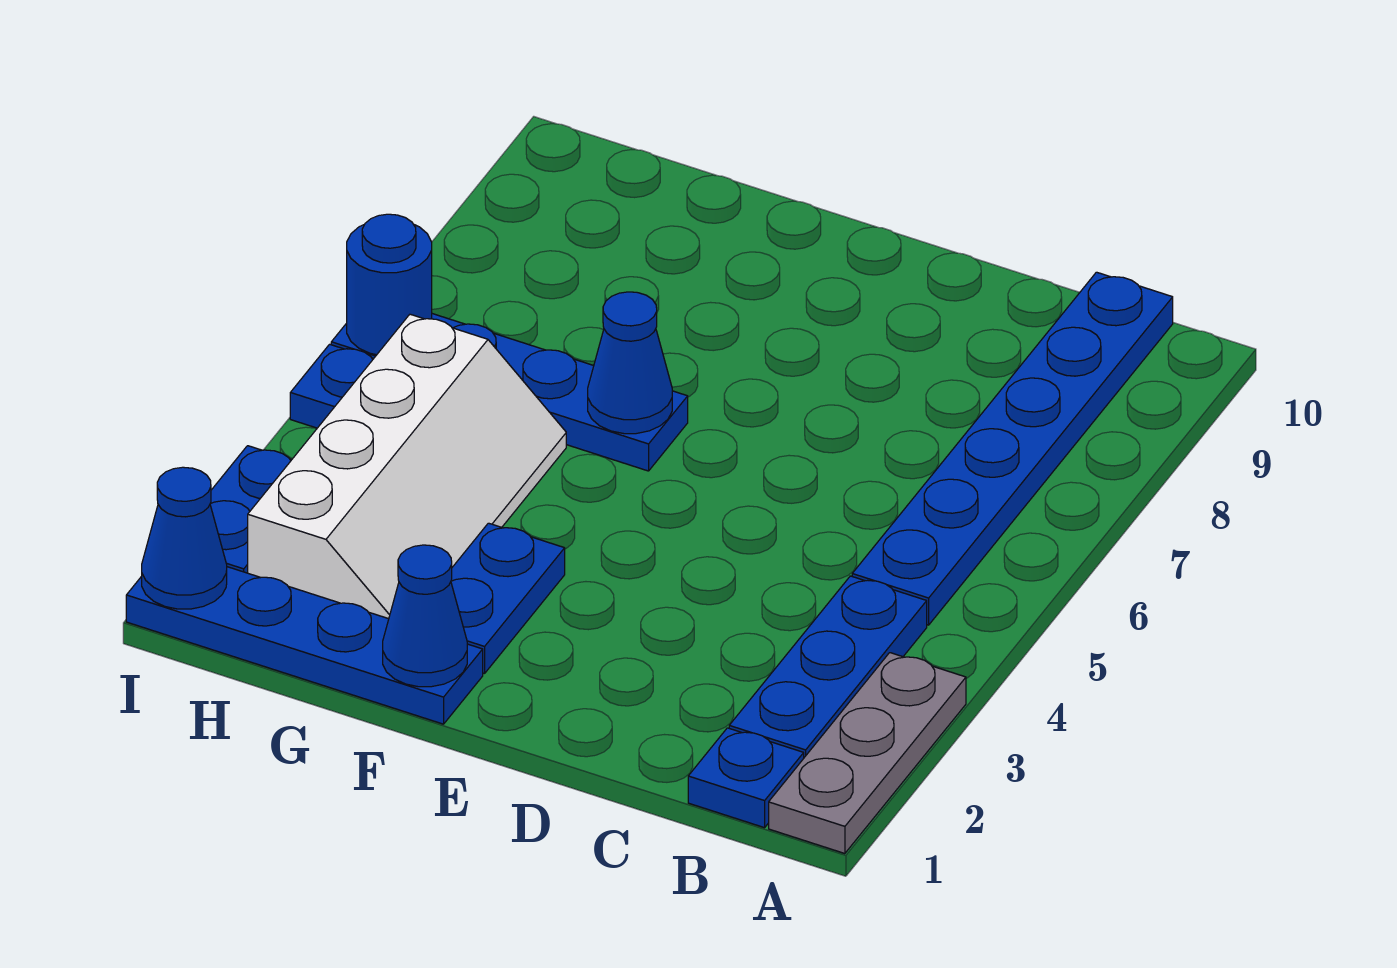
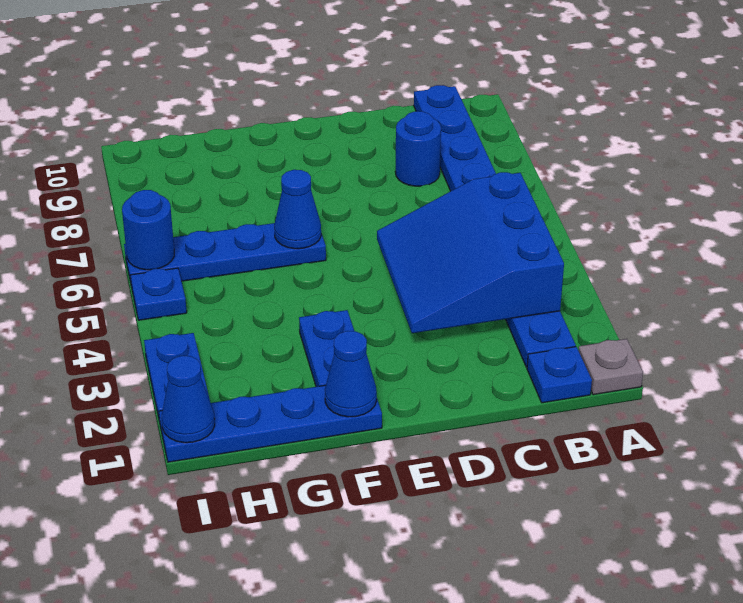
grey 1x3 plate [769,653,966,854] -> grey 1x1 plate [578,339,643,395]
none -> blue 3x3 slope [377,172,564,333]
none -> blue 1x1 round brick [395,111,441,186]
white 2x4 slope [248,314,566,619] -> none

